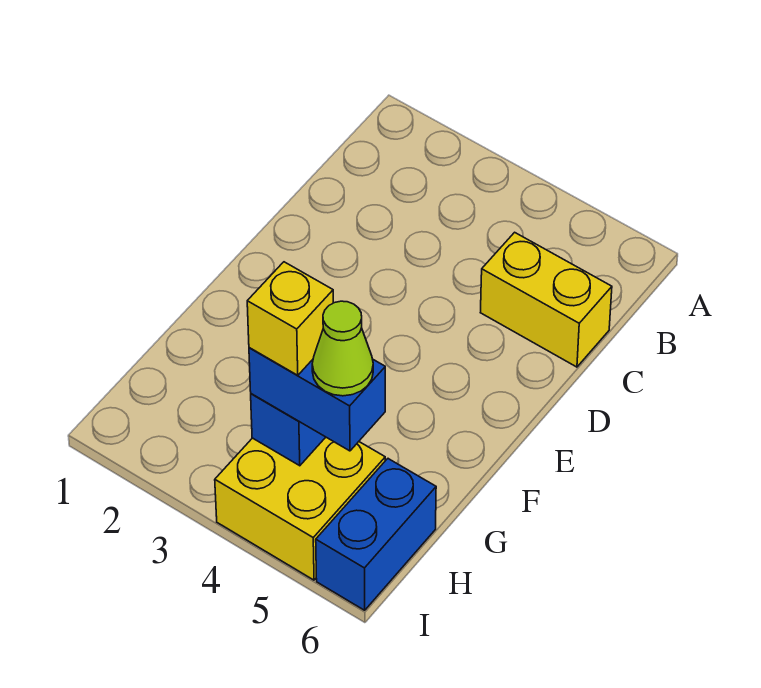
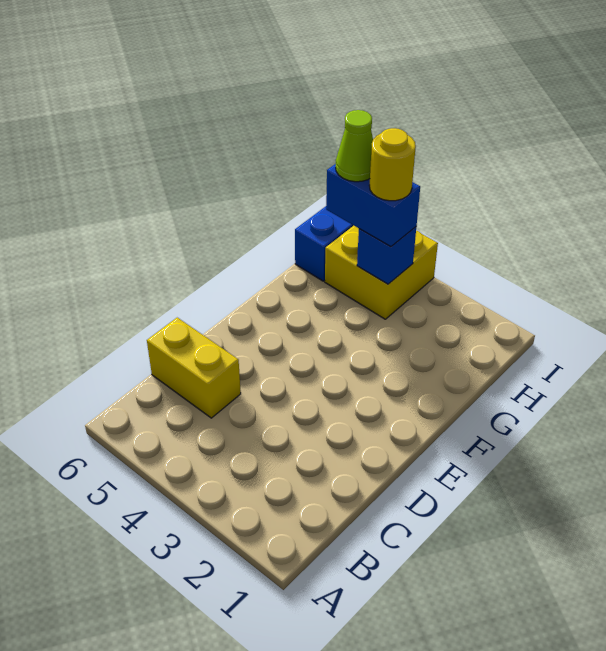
yellow 1x1 brick [247,262,333,375] -> yellow 1x1 round brick [369,128,416,201]

